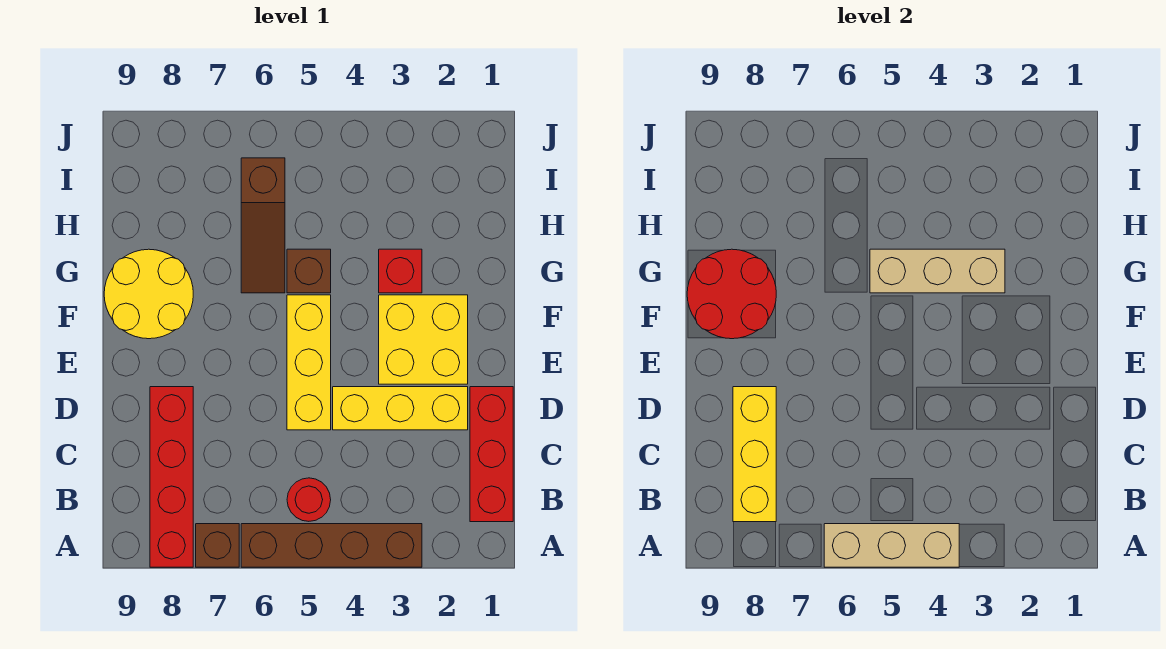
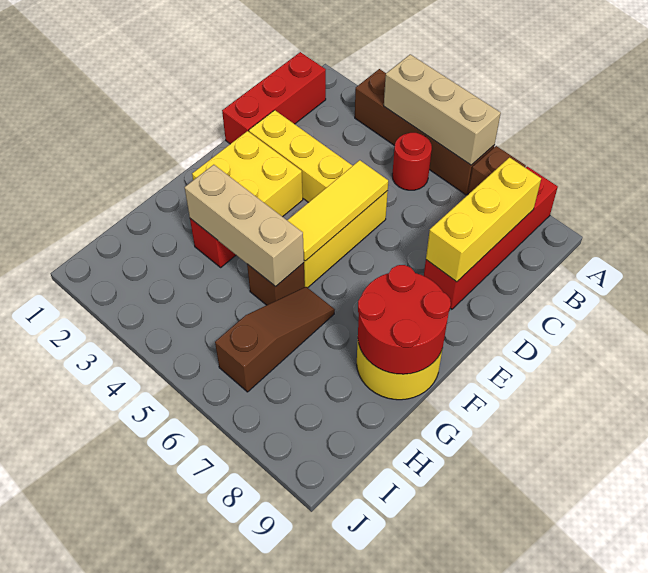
none -> yellow 1x3 tile [287,160,388,261]

